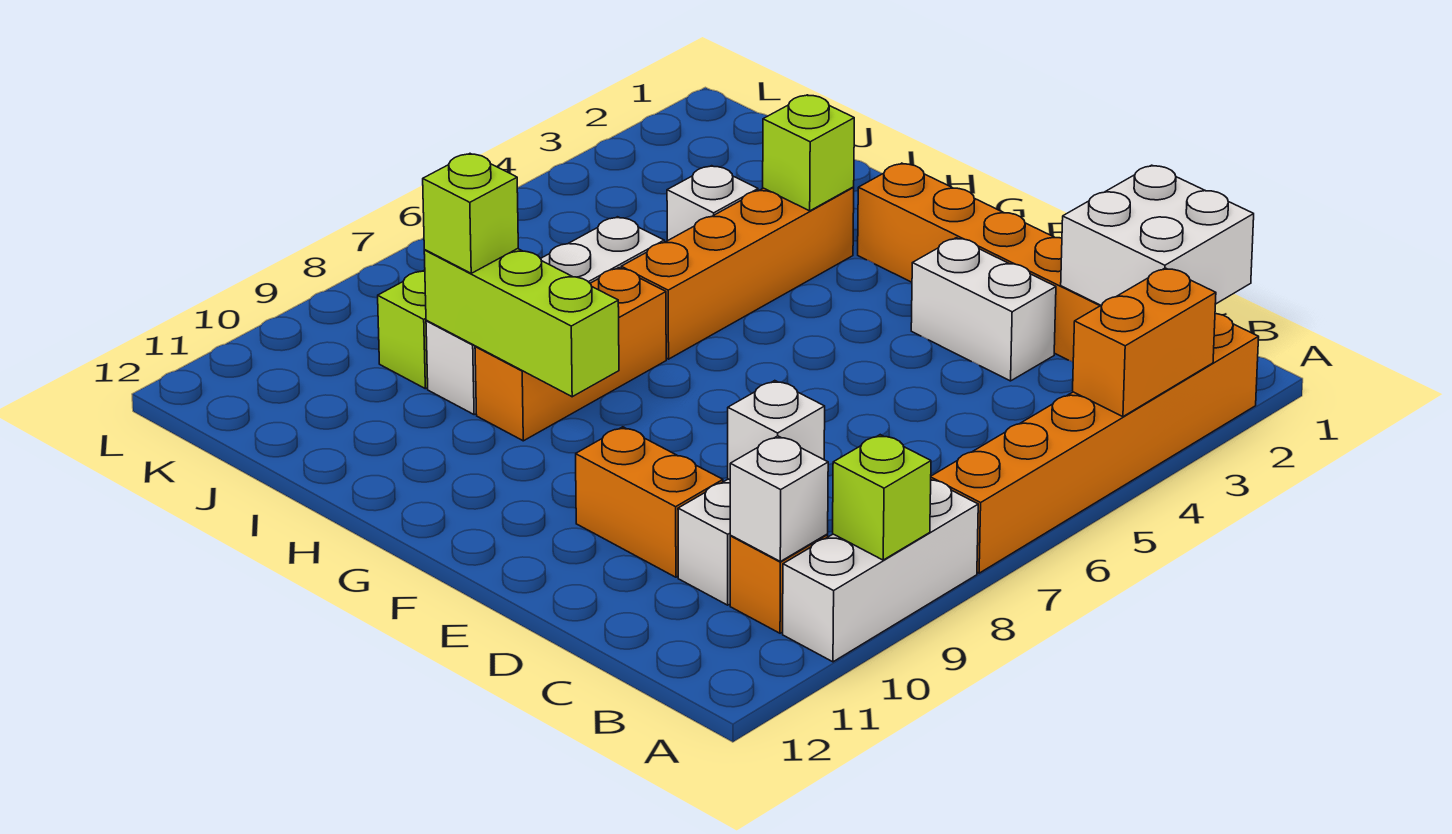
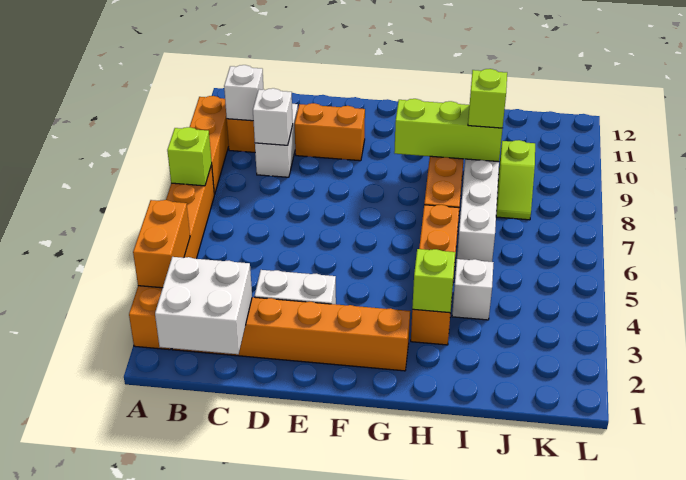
white 1x3 brick [783,480,978,662] -> orange 1x3 brick [190,96,229,194]
lime 1x1 brick [833,435,931,560] -> lime 1x1 brick moved to [167,127,212,186]

